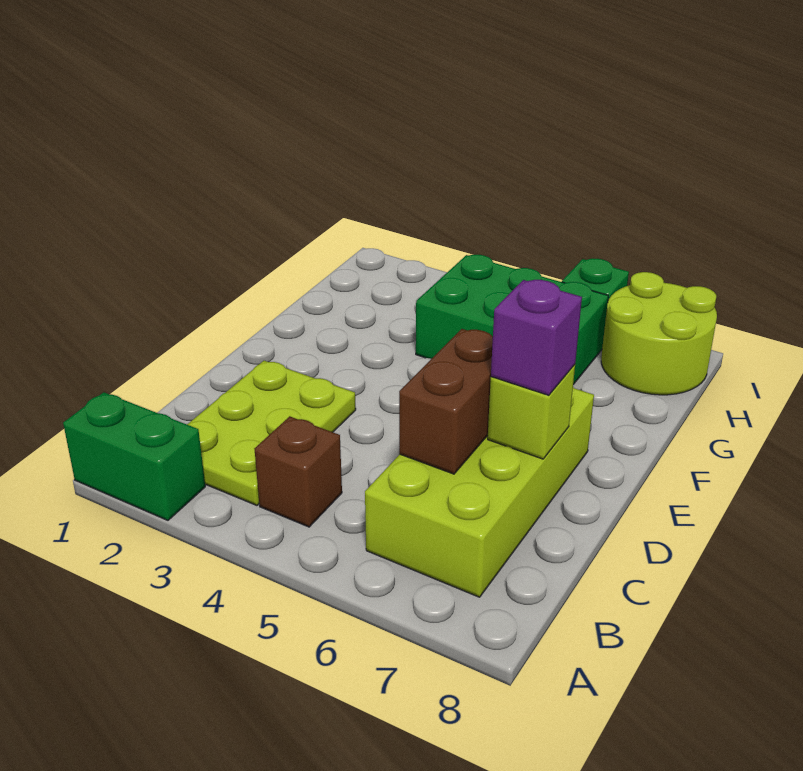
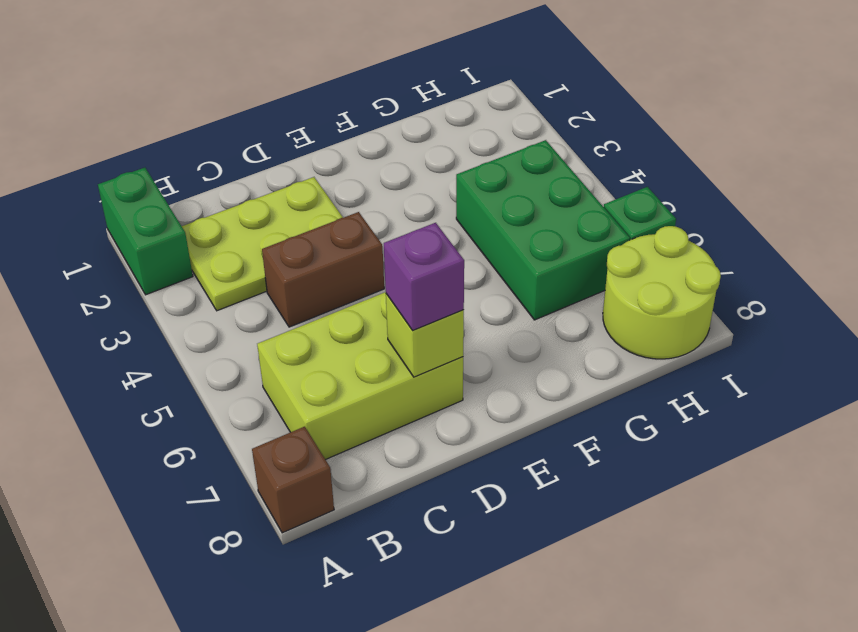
brown 1x1 brick [255,416,342,527] -> brown 1x1 brick moved to [252,427,334,533]
lime 2x4 brick [365,387,594,597] -> lime 2x3 brick [257,292,463,460]
brown 1x2 brick [399,329,493,474] -> brown 1x2 brick moved to [262,212,384,327]

